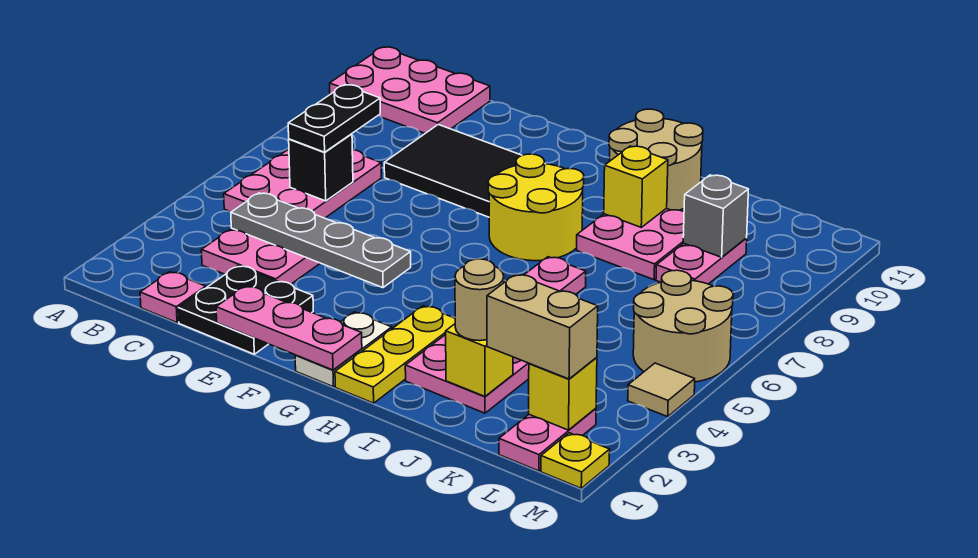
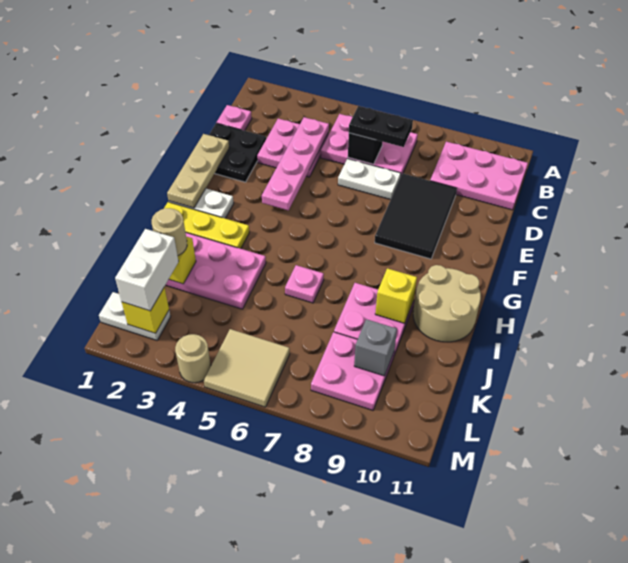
pink 2x3 plate [330,47,490,133] -> pink 2x3 plate turned to [430,142,528,210]
grey 1x4 plate [231,193,411,288] -> pink 1x4 plate [262,117,329,210]
none -> white 1x2 plate [338,159,401,200]
pink 1x3 plate [216,286,362,370] -> tan 1x3 plate [167,134,229,208]
yellow 2x2 round brick [488,154,584,261] -> none
tan 1x2 brick [487,274,598,379] -> white 1x2 brick [115,229,179,311]
pink 1x2 plate [656,238,747,284] -> pink 2x2 plate [311,332,394,410]
pink 1x2 plate [499,408,596,471] -> white 1x2 plate [99,292,171,340]
tan 2x2 round brick [633,270,733,382] -> tan 2x2 tile [204,329,290,407]
yellow 1x1 plate [541,433,610,488] -> none
tan 1x1 tile [628,363,695,417] -> tan 1x1 round brick [175,334,211,383]

